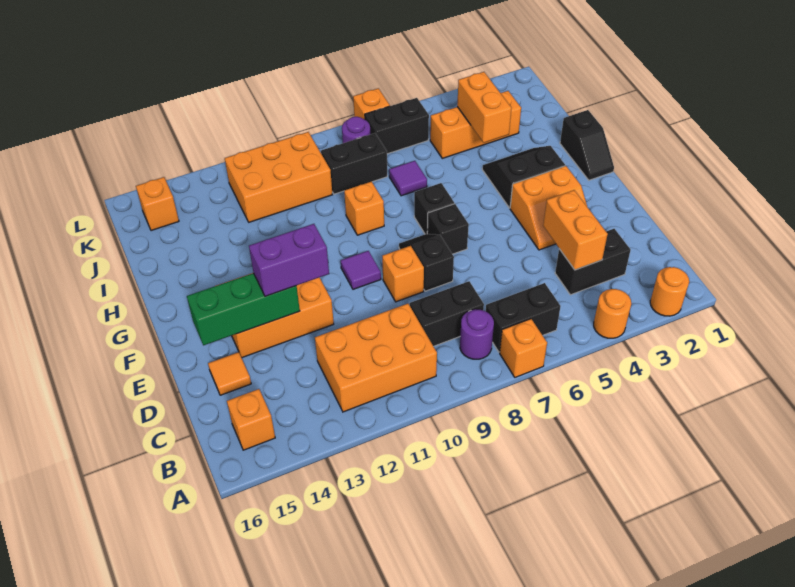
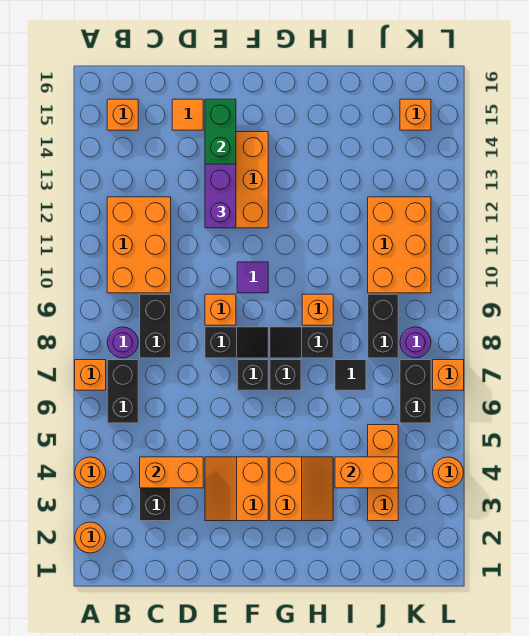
black 1x2 slope [560,110,614,180] -> black 1x2 slope moved to [270,327,333,358]
black 2x2 slope [482,146,565,208] -> orange 2x2 slope [270,457,333,521]
purple 1x1 tile [389,161,427,196] -> black 1x1 tile [335,360,366,390]
none -> orange 1x1 round brick [433,457,463,488]

